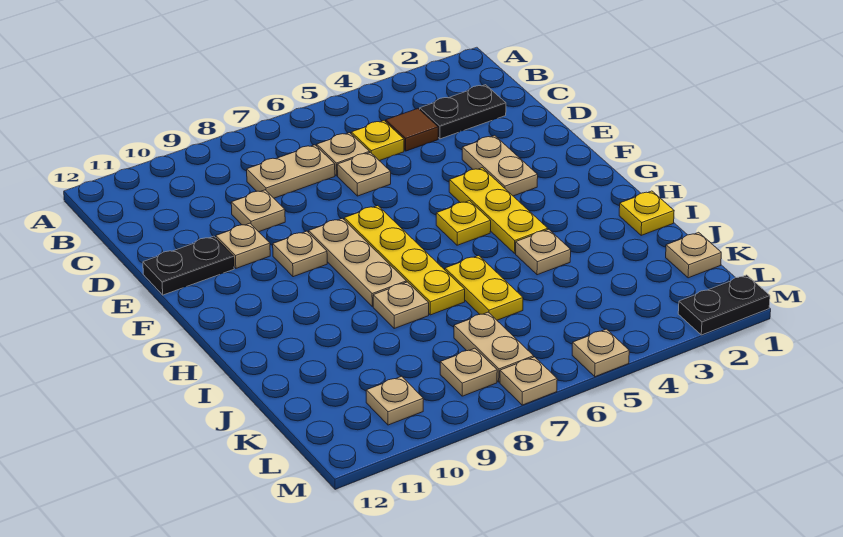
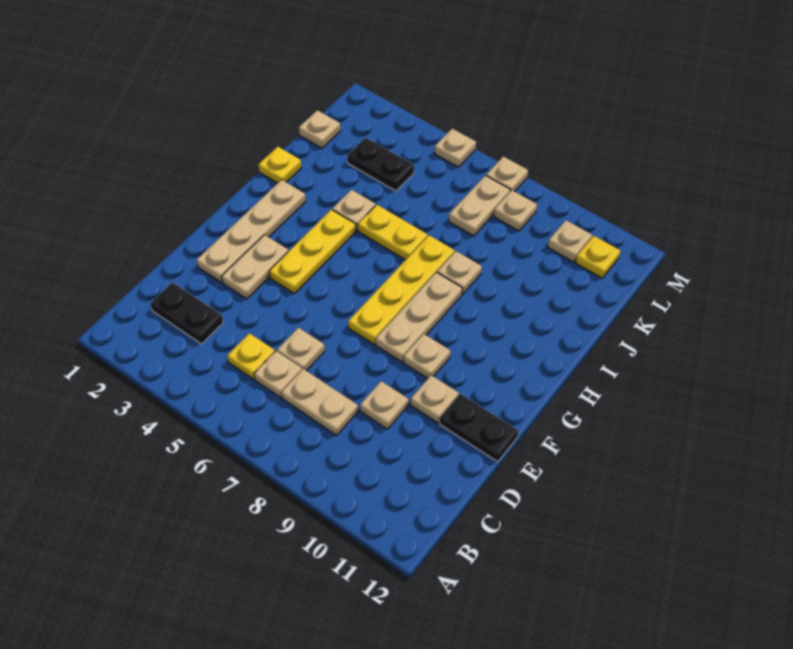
brown 1x1 tile [386,109,438,151] -> none
none -> tan 1x4 plate [197,180,306,282]
yellow 1x1 plate [436,201,491,245] -> yellow 1x1 plate moved to [576,236,620,278]
yellow 1x2 plate [445,256,523,320] -> yellow 1x2 plate turned to [358,205,428,260]
black 1x2 plate [678,275,770,335] -> black 1x2 plate moved to [347,138,414,191]

